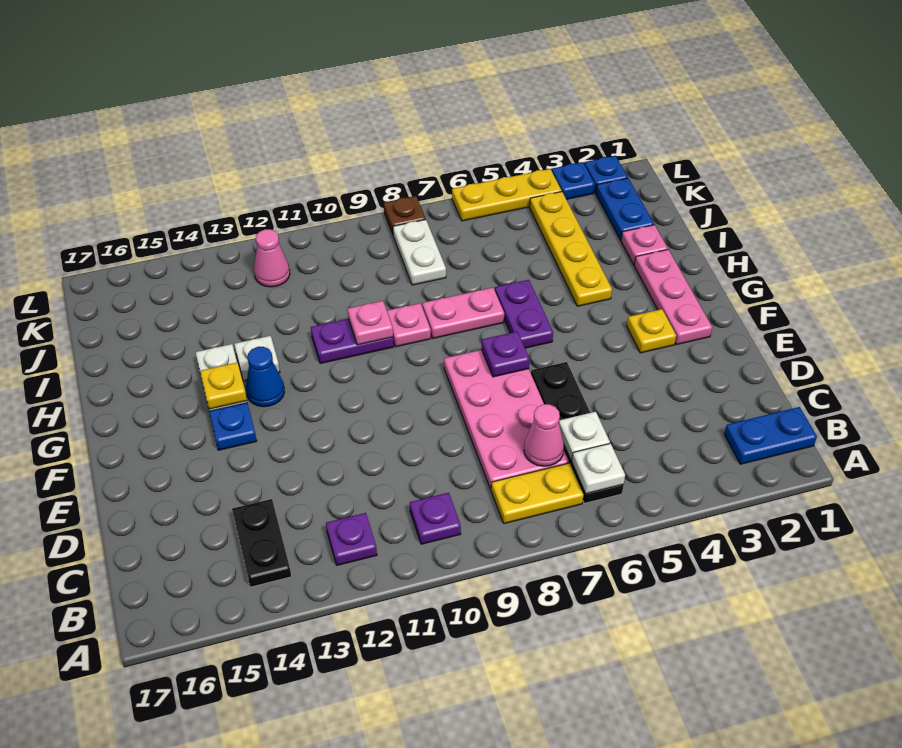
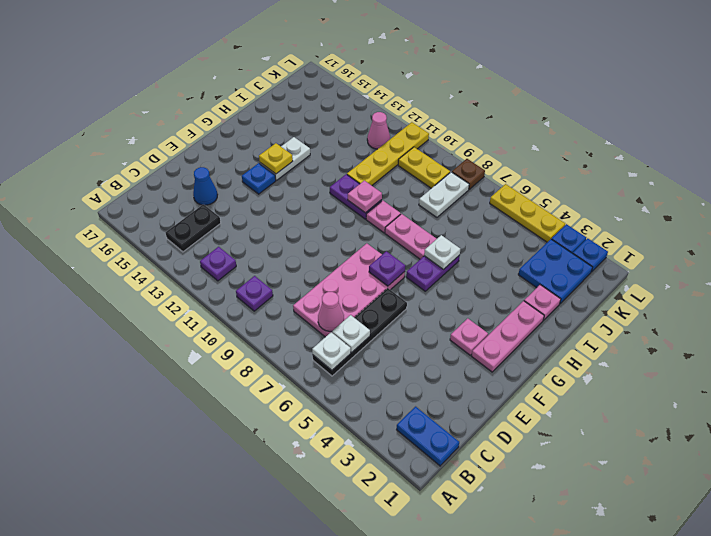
yellow 1x2 plate [491,463,583,524] -> yellow 1x2 plate moved to [398,147,450,188]
yellow 1x1 plate [627,309,676,353] -> pink 1x1 plate [450,318,488,355]
blue 1x1 cone [246,347,285,407] -> blue 1x1 cone moved to [193,167,218,205]
yellow 1x4 plate [530,192,612,306] -> yellow 1x4 plate moved to [347,122,429,185]
white 1x1 plate [234,336,280,381] -> white 1x1 plate moved to [424,235,460,270]
blue 1x2 plate [596,178,654,240] -> blue 2x2 plate [518,239,593,304]

